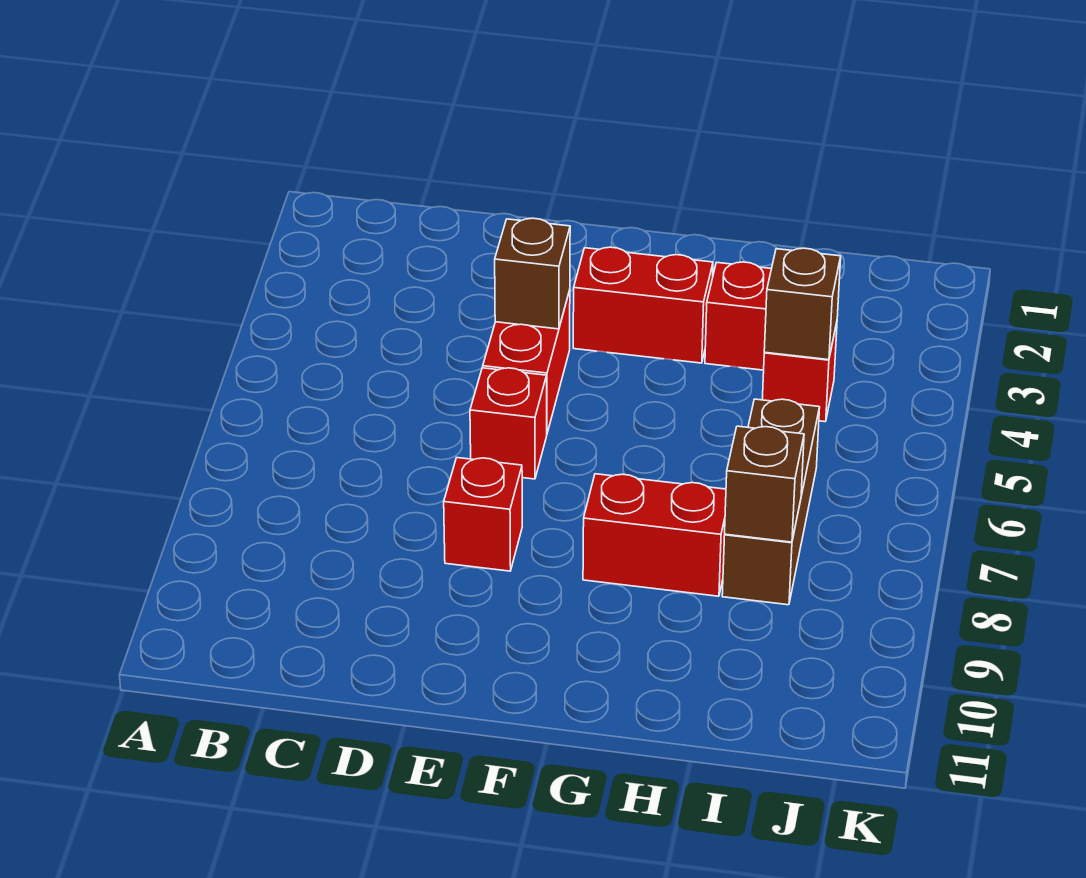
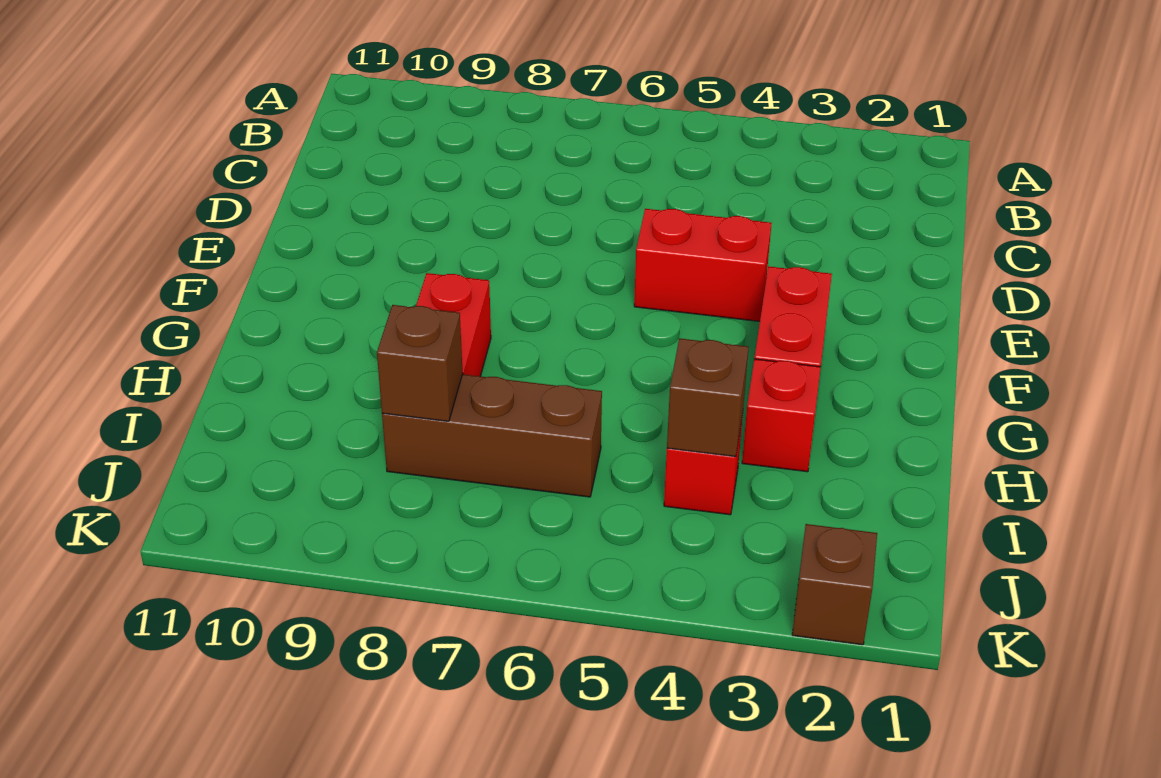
brown 1x1 brick [495,218,570,329] -> brown 1x1 brick moved to [792,524,877,645]
red 1x1 brick [470,368,547,479] -> none
red 1x1 brick [444,458,522,571] -> none

